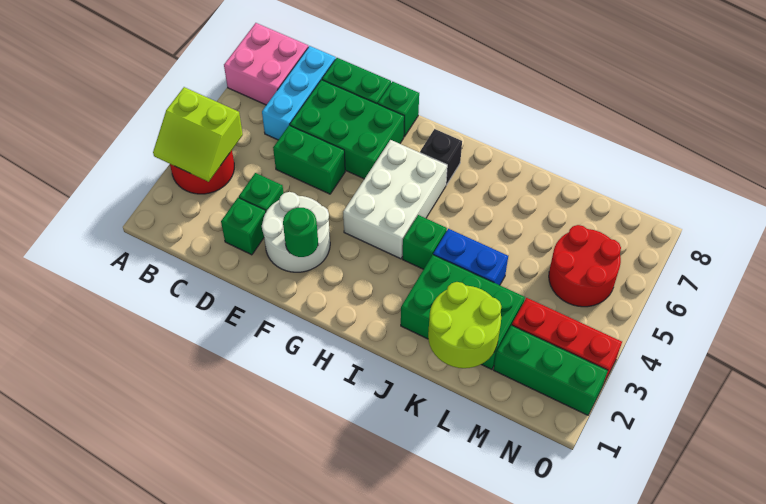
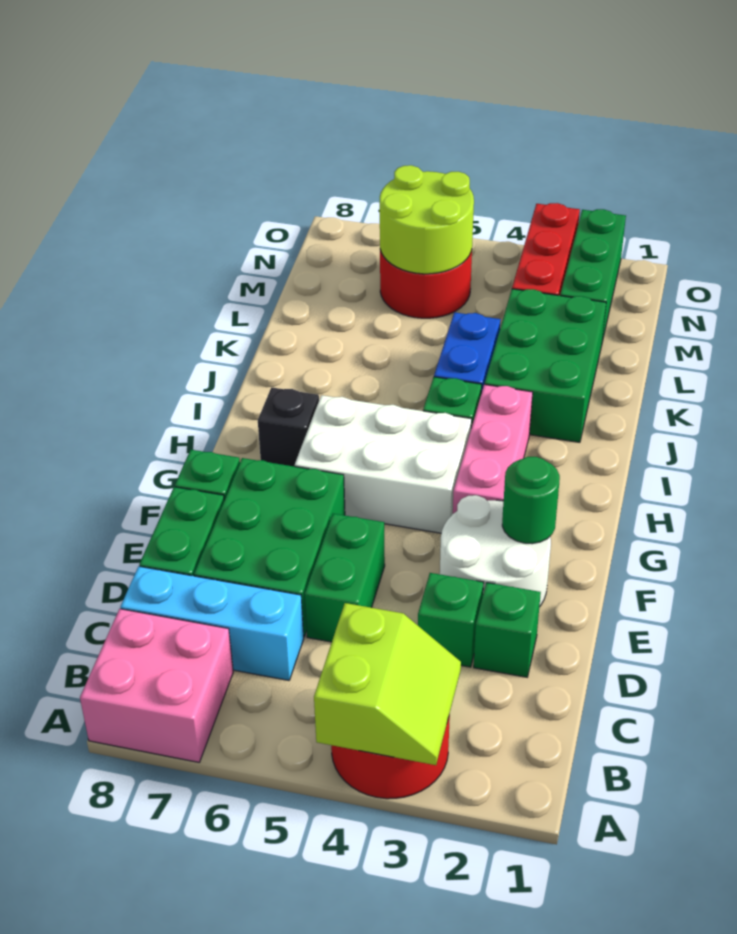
none -> pink 1x3 brick [453,384,533,514]
lime 2x2 round brick [428,282,501,368] -> lime 2x2 round brick moved to [380,165,474,274]

